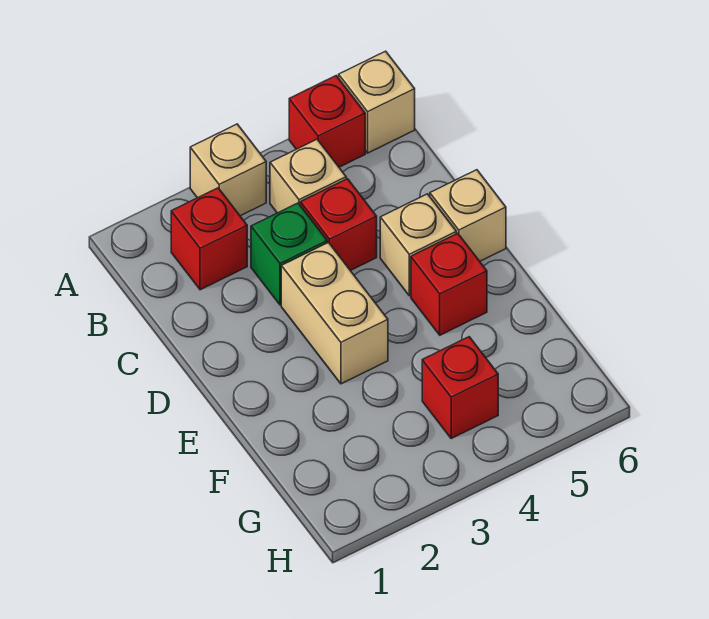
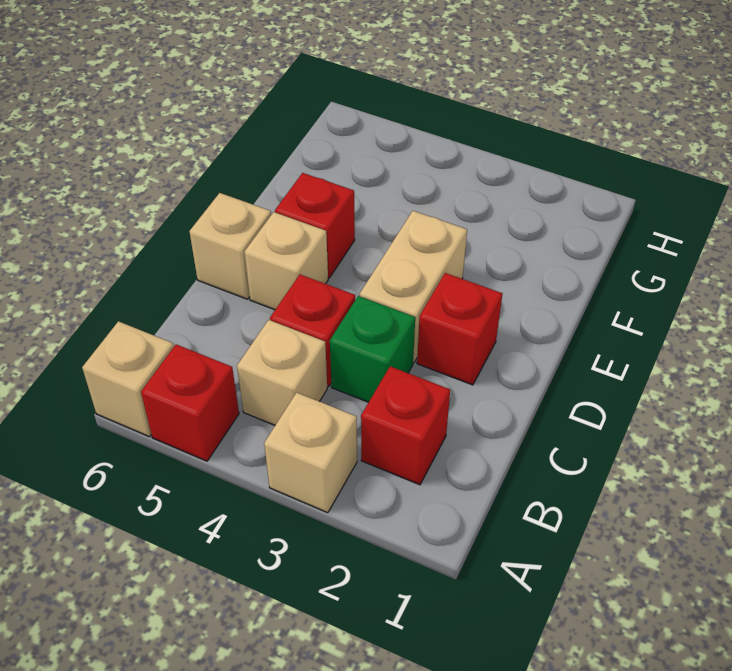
red 1x1 brick [422,337,498,438] -> red 1x1 brick moved to [417,273,502,385]

